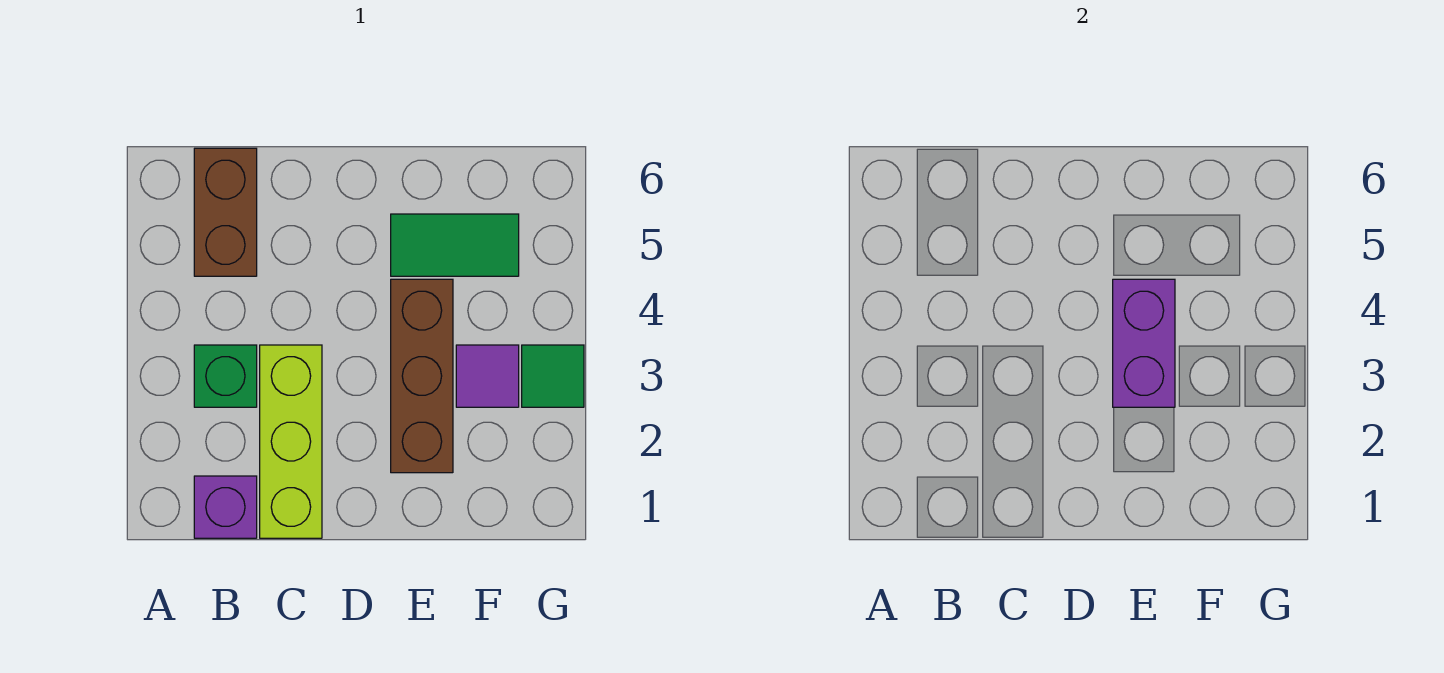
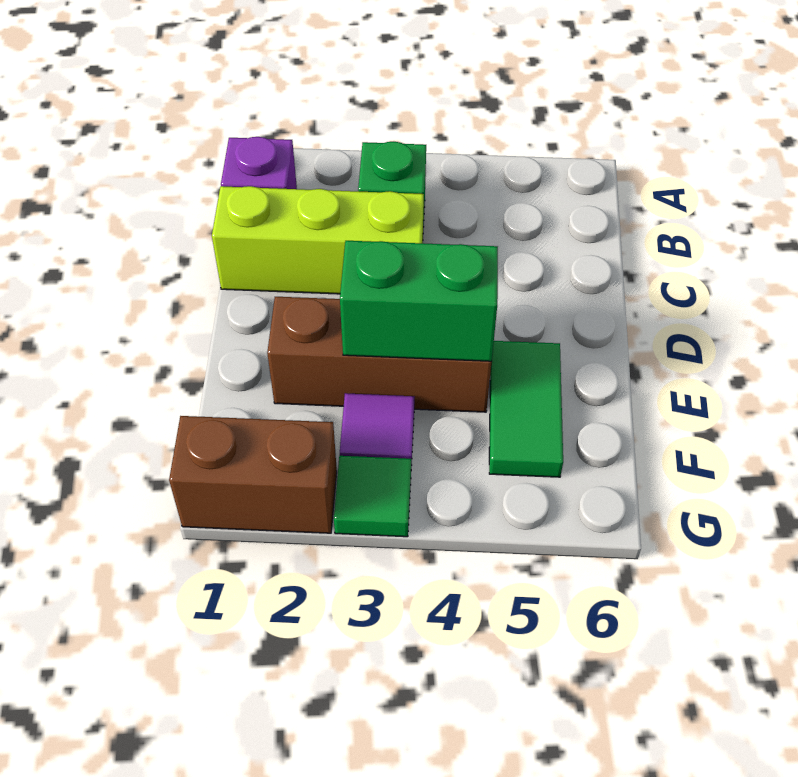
brown 1x2 brick [194,148,257,276] -> brown 1x2 brick moved to [169,416,337,533]
purple 1x2 brick [1113,279,1175,407] -> green 1x2 brick [340,241,498,361]

